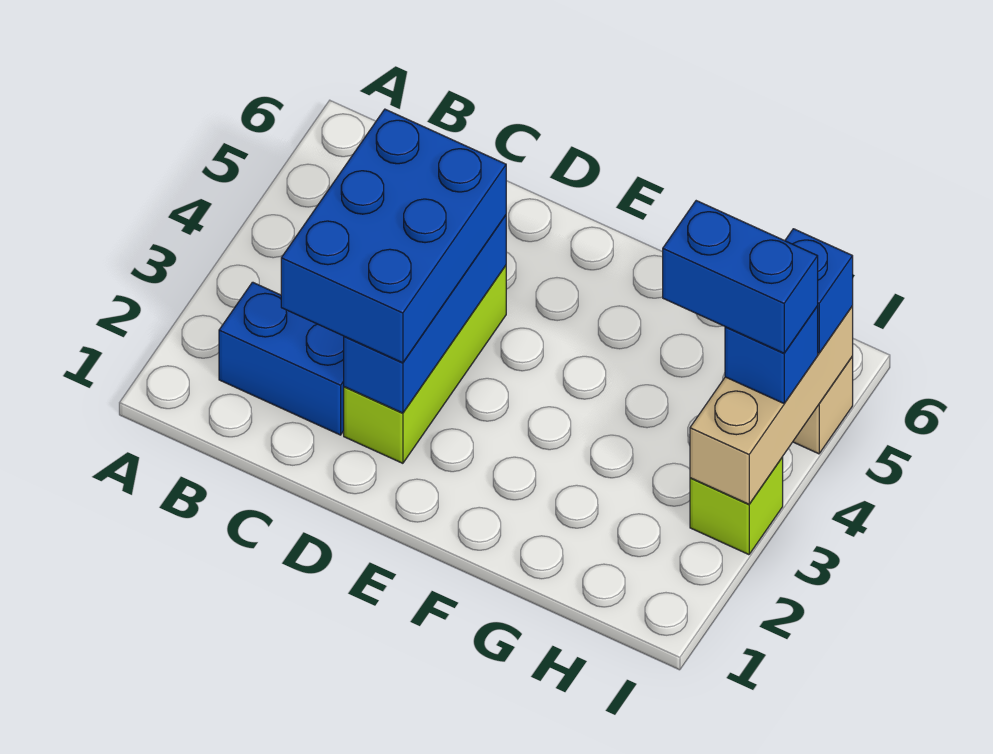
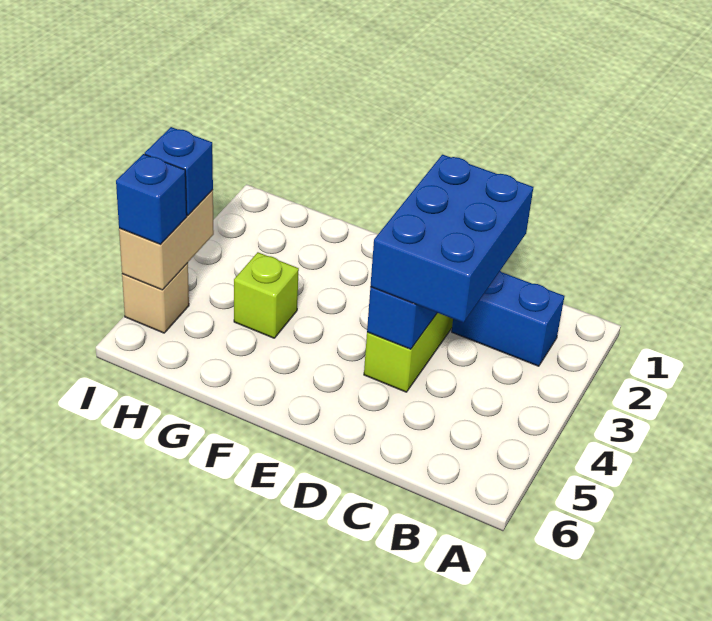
blue 1x2 brick [663,201,818,353] -> none
lime 1x1 brick [690,457,783,555] -> lime 1x1 brick moved to [234,252,299,338]
tan 1x3 brick [690,306,853,504] -> tan 1x2 brick [119,190,214,290]

